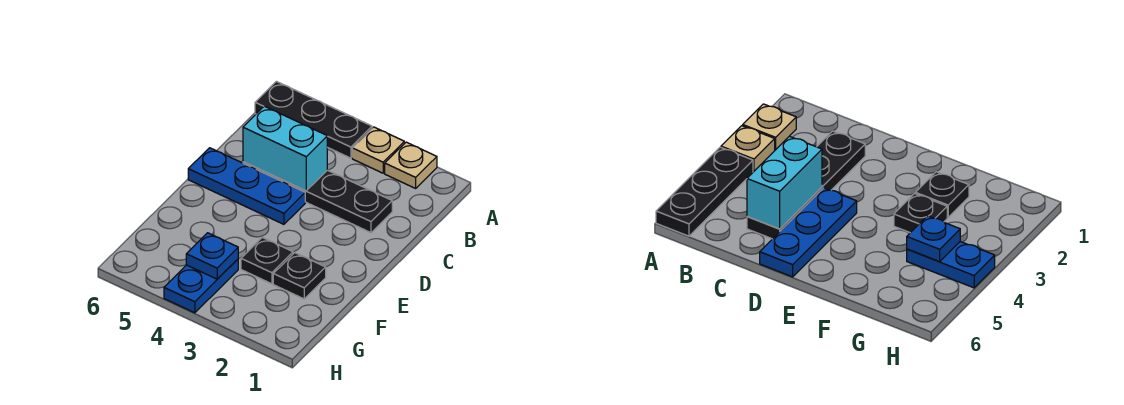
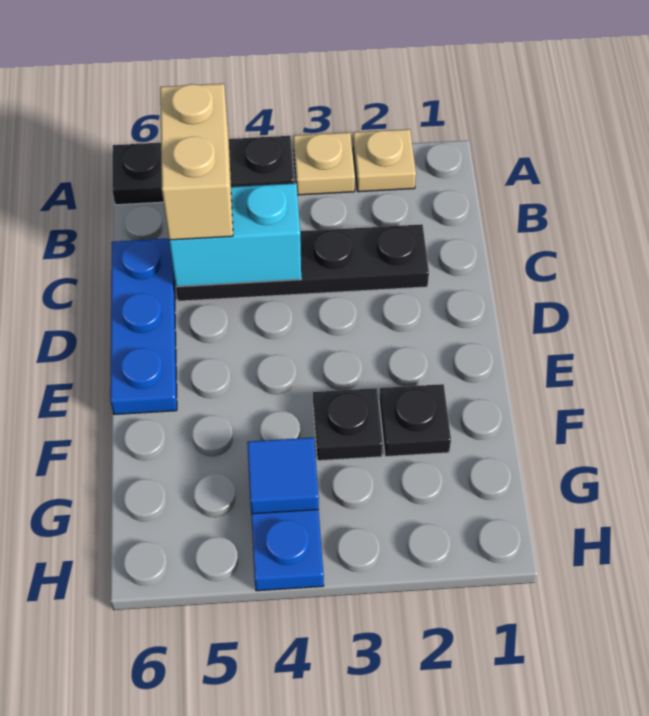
none -> tan 1x2 brick [160,84,233,240]
blue 1x3 plate [188,148,305,224] -> blue 1x3 plate turned to [110,238,177,414]
blue 1x1 plate [186,233,238,279] -> blue 1x1 tile [247,438,319,514]

